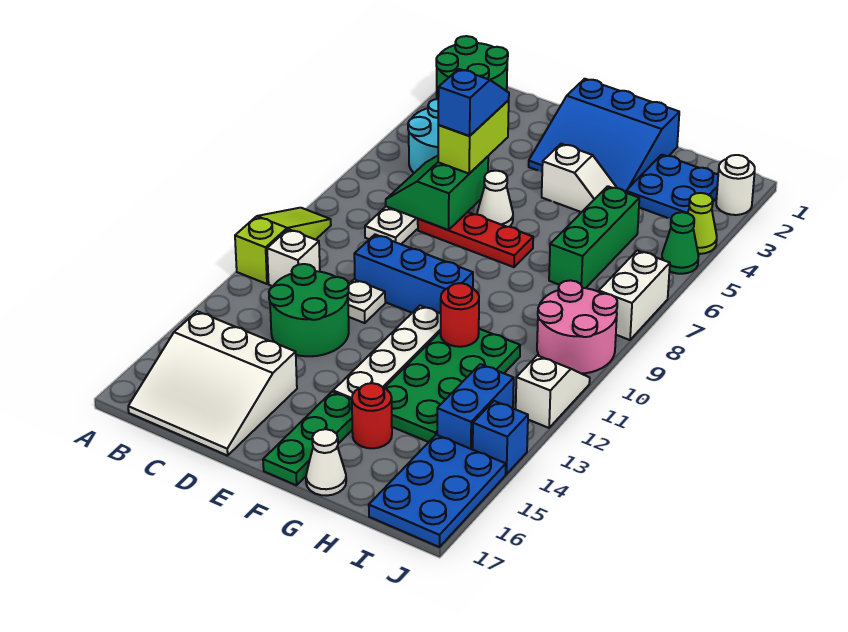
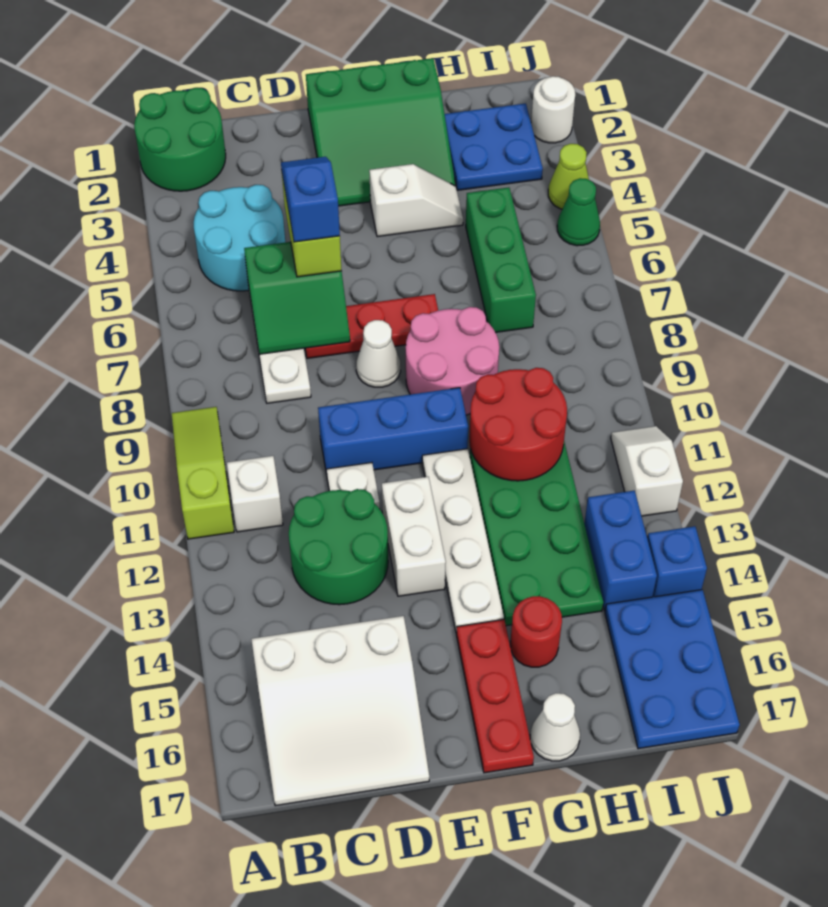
green 2x2 slope [386,156,488,230] -> green 2x2 slope turned to [244,242,350,354]
blue 3x3 slope [529,79,679,193] -> green 3x3 slope [306,58,455,206]
white 1x1 cone [477,171,513,227] -> white 1x1 cone moved to [356,320,401,387]
green 1x3 plate [263,392,352,485] -> red 1x3 plate [456,620,534,773]
red 1x1 round brick [441,283,479,347] -> red 2x2 round brick [469,368,567,481]
pink 2x2 round brick [537,280,617,374] -> pink 2x2 round brick moved to [406,307,499,415]
white 1x2 brick [599,251,670,340] -> white 1x2 brick moved to [382,477,446,596]

